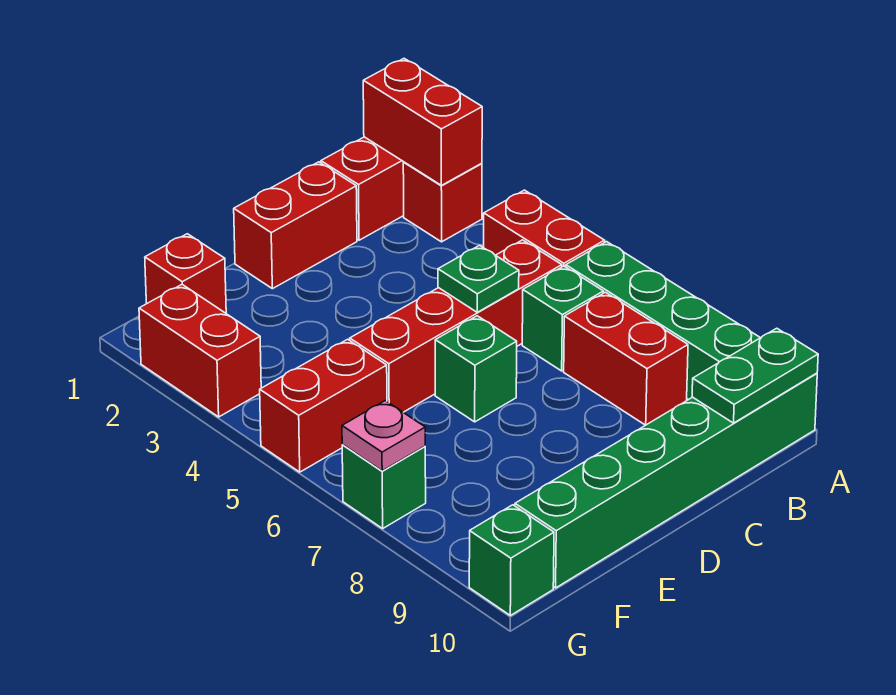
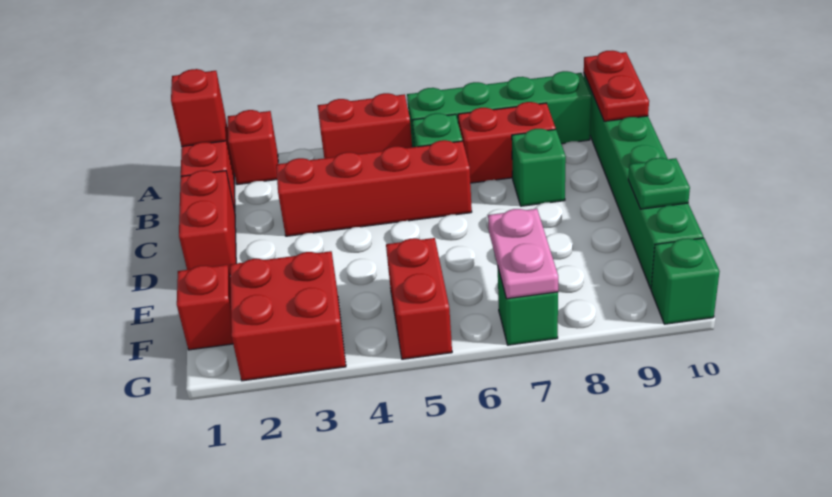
red 1x2 brick [363,59,482,185] -> red 1x1 brick [171,69,226,146]
green 1x2 plate [692,328,818,423] -> red 1x2 plate [584,51,649,121]
red 1x4 brick [350,240,562,412] -> red 1x4 brick turned to [276,140,472,236]
green 1x1 plate [438,245,519,312] -> green 1x1 plate moved to [628,158,690,209]
green 1x1 brick [435,316,517,422] -> green 1x1 brick moved to [512,129,566,206]
red 1x2 brick [139,285,261,417] -> red 2x2 brick [230,251,346,381]
pink 1x1 plate [342,401,425,471] -> pink 1x2 plate [488,209,558,299]

